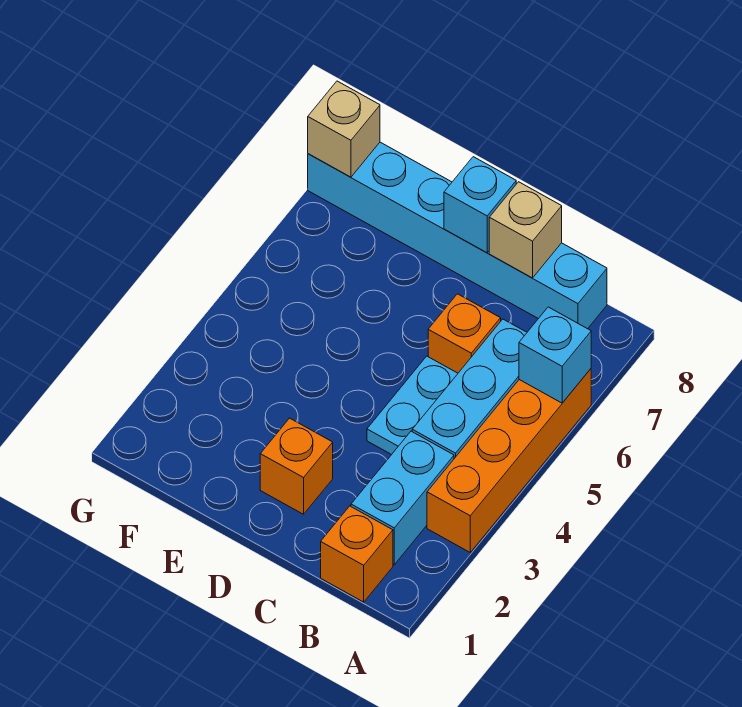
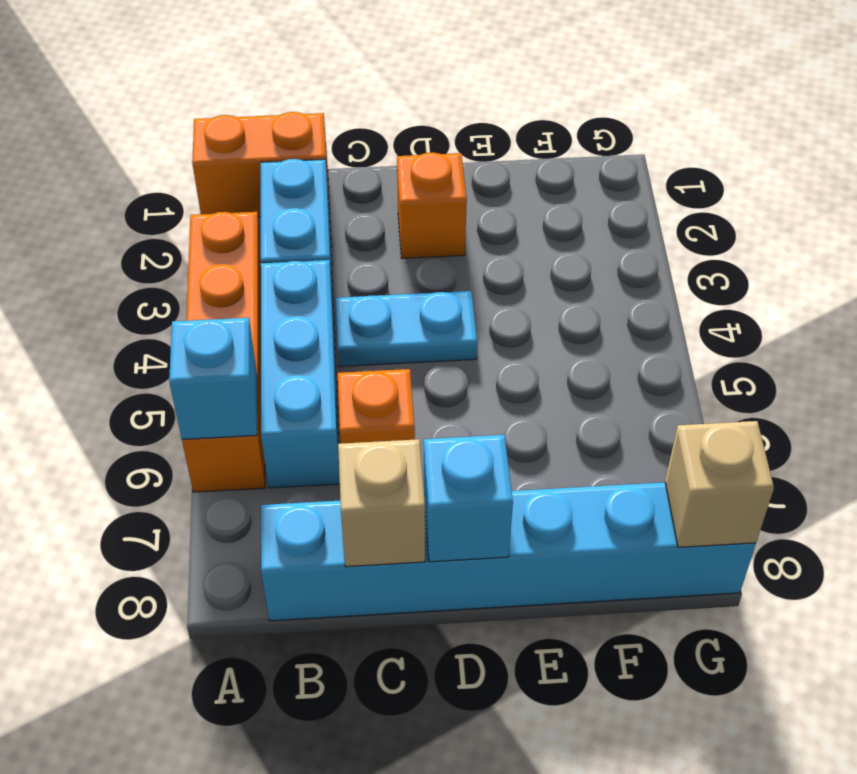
orange 1x1 brick [321,506,393,602] -> orange 1x2 brick [192,112,329,217]
cyan 1x2 plate [367,356,458,455] -> cyan 1x2 plate turned to [336,291,477,367]

